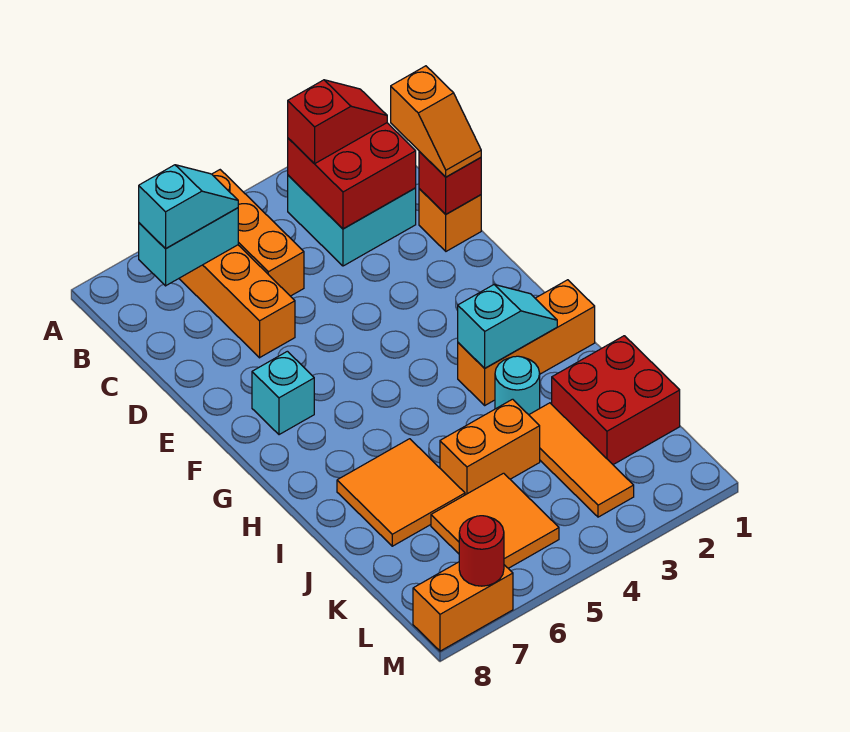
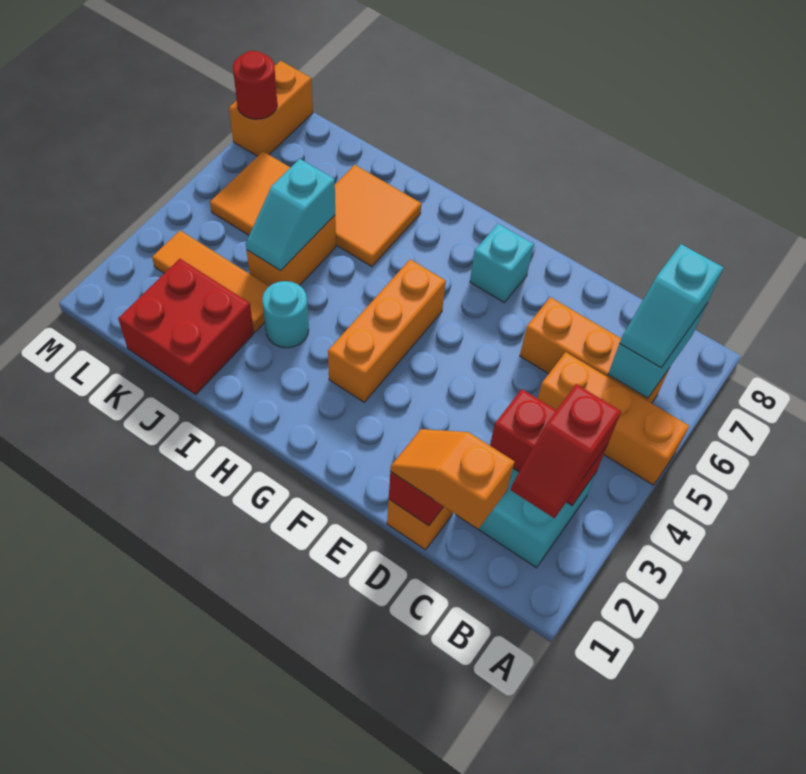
red 2x2 brick [288,123,416,229] -> red 1x2 brick [490,389,608,505]
orange 1x3 brick [458,280,595,405] -> orange 1x3 brick moved to [328,259,446,402]
cyan 1x2 slope [458,285,557,368] -> cyan 1x2 slope moved to [246,159,335,271]

